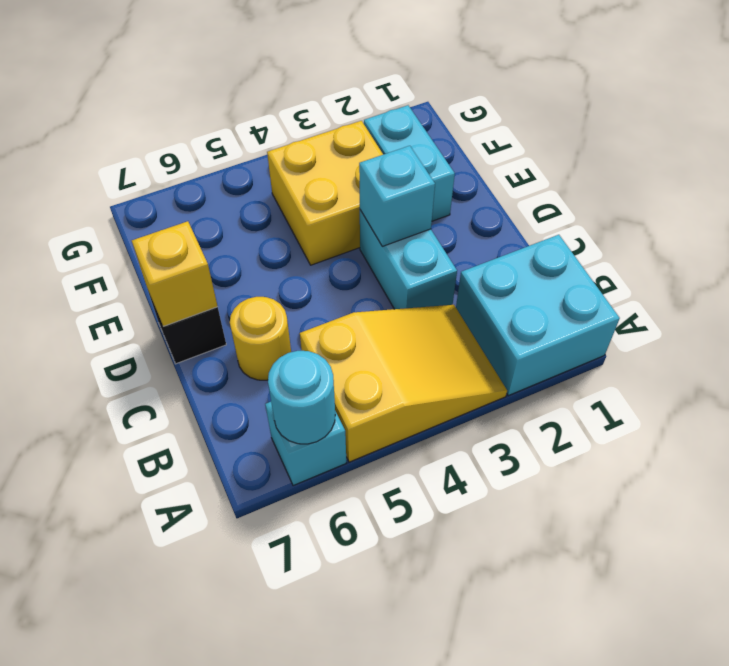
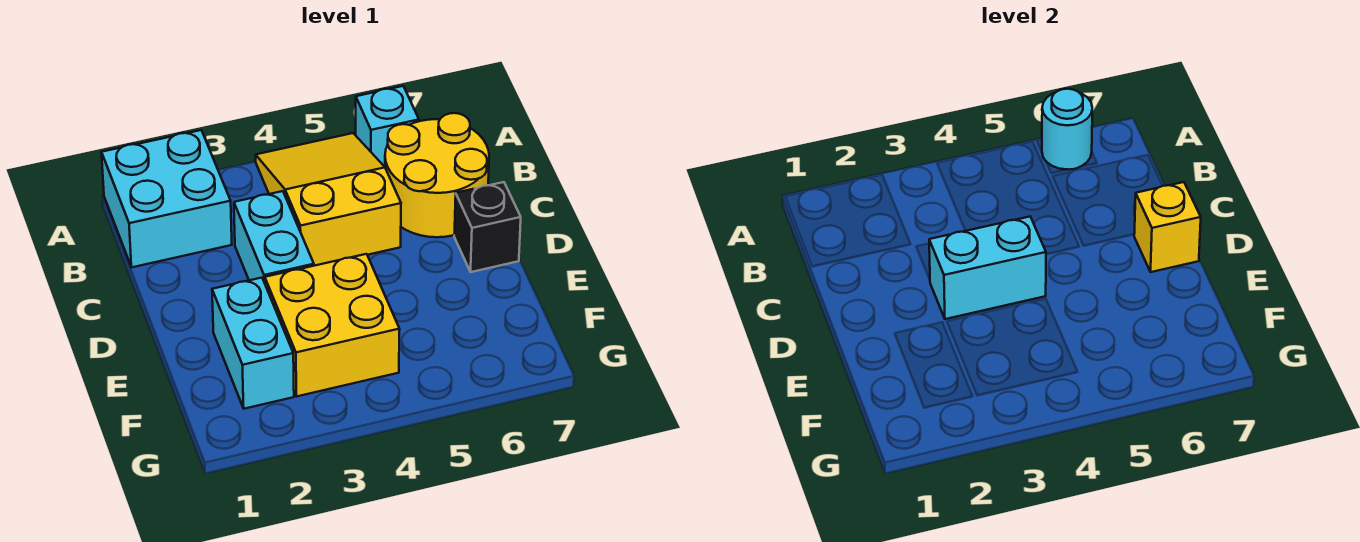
yellow 2x3 slope [300,305,507,462] -> yellow 2x3 slope turned to [256,133,401,266]
yellow 1x1 round brick [230,297,291,380] -> yellow 2x2 round brick [385,113,489,237]
cyan 1x1 brick [359,146,435,246] -> cyan 1x2 brick [929,217,1046,319]

